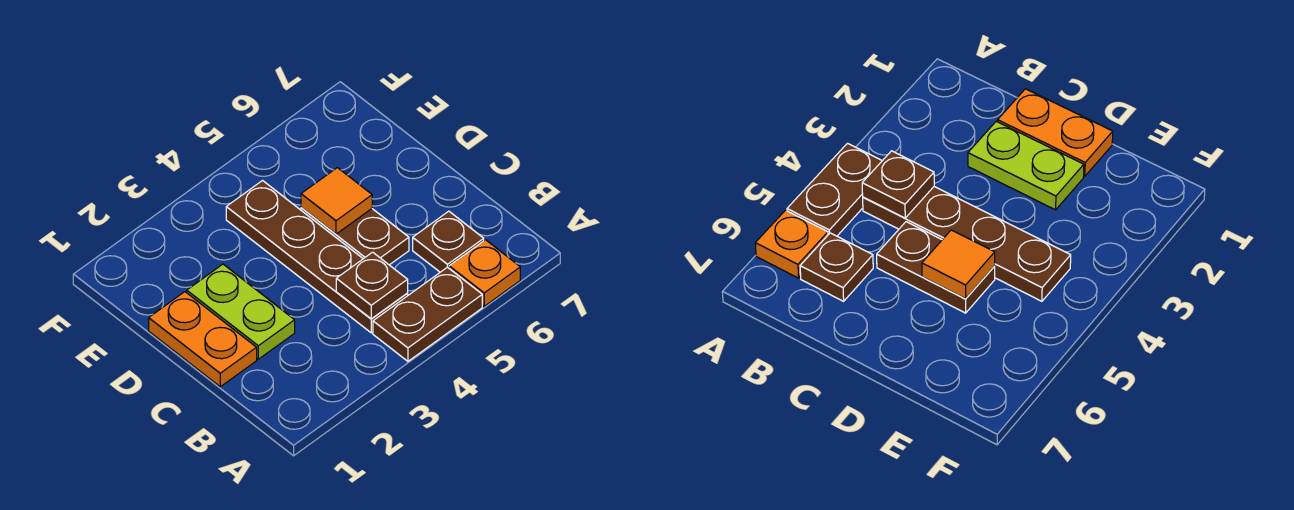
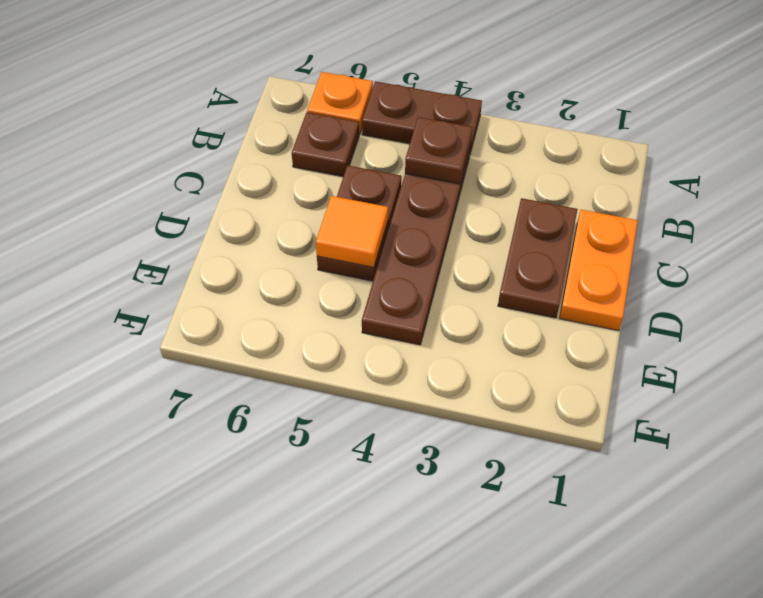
lime 1x2 plate [187,264,295,359] -> brown 1x2 plate [498,198,578,318]

